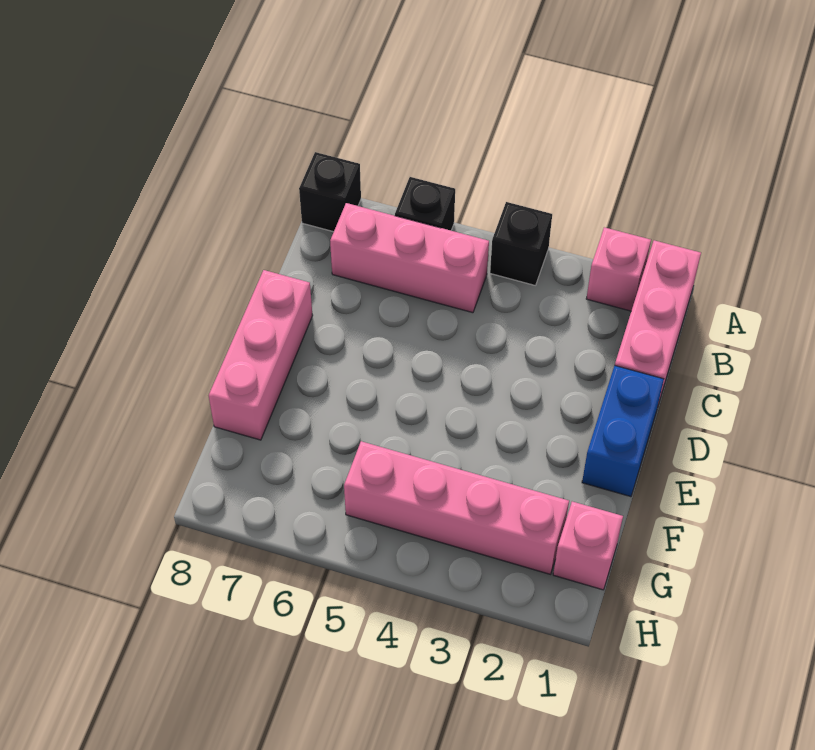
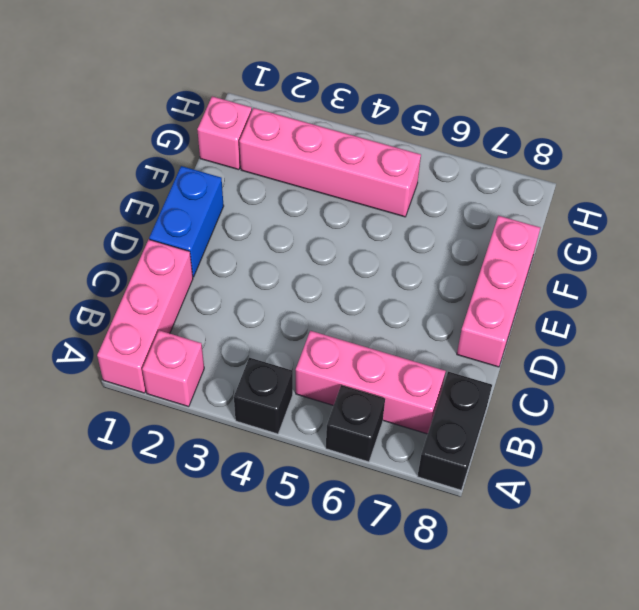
black 1x1 brick [299,152,361,232] -> black 1x2 brick [417,372,492,490]

